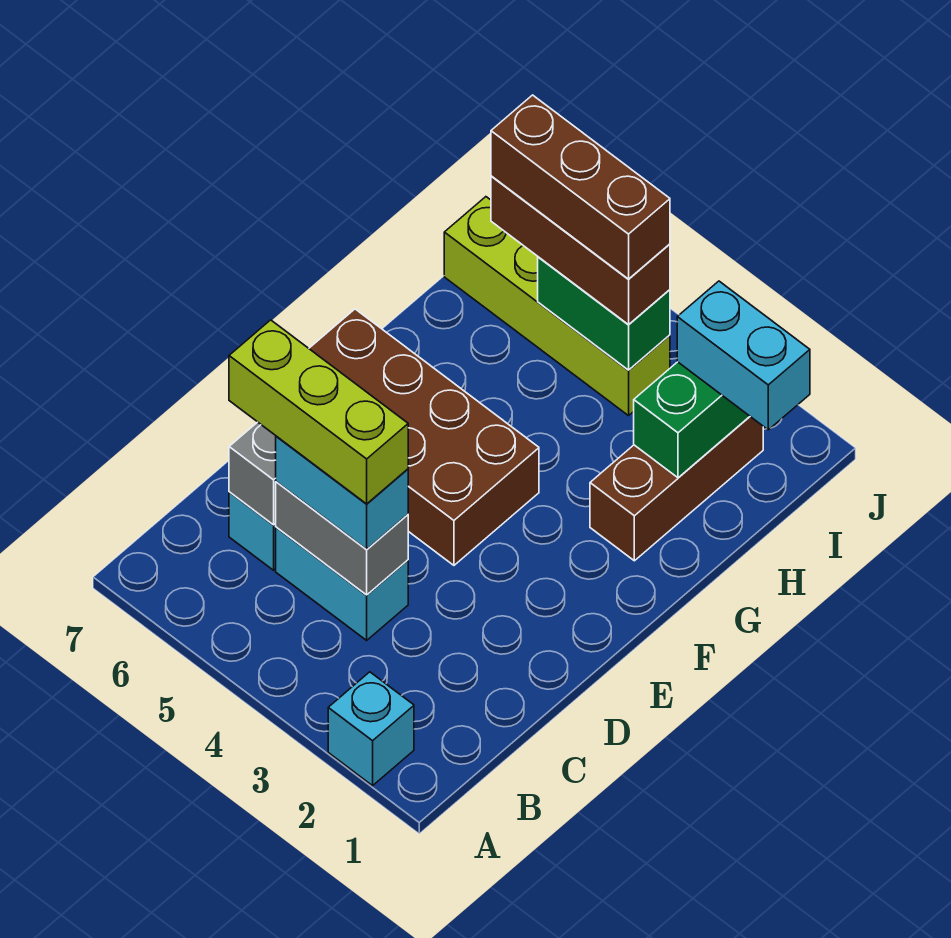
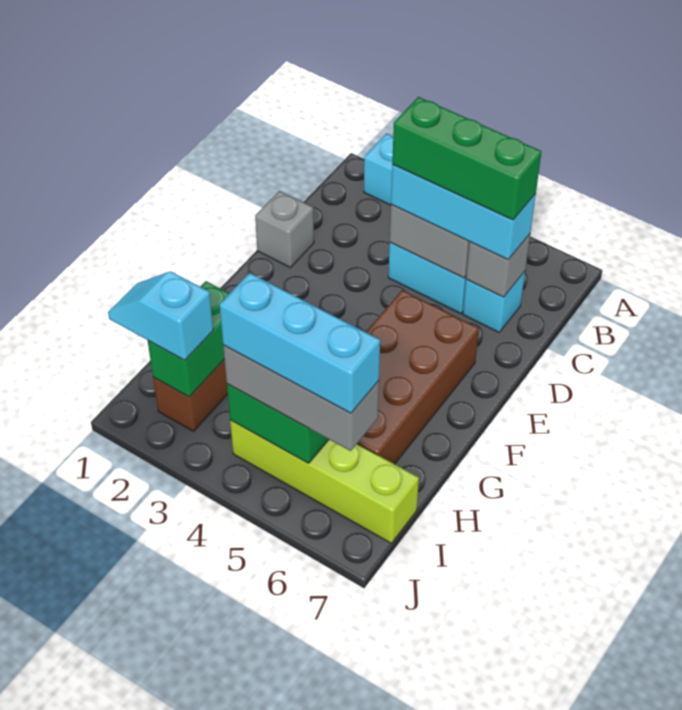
cyan 1x2 brick [276,436,408,550] -> cyan 1x3 brick [391,164,536,259]
lime 1x3 brick [229,320,408,504] -> green 1x3 brick [392,97,542,220]
none -> grey 1x1 brick [255,191,314,268]
brown 2x4 brick [309,309,539,565] -> brown 2x4 brick turned to [357,290,479,464]
cyan 1x2 brick [677,281,810,430] -> cyan 1x2 slope [108,271,213,360]
brown 1x3 brick [491,176,670,325] -> grey 1x3 brick [223,345,379,451]
brown 1x3 brick [491,95,670,279] -> cyan 1x3 brick [219,273,380,413]

